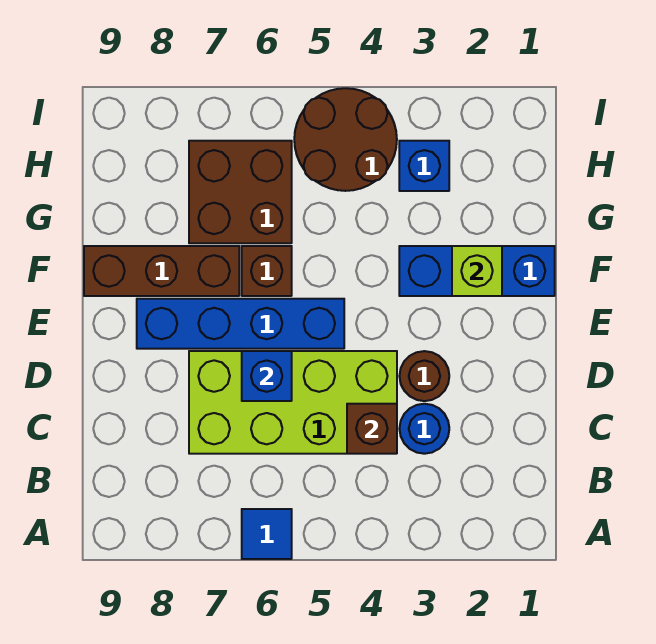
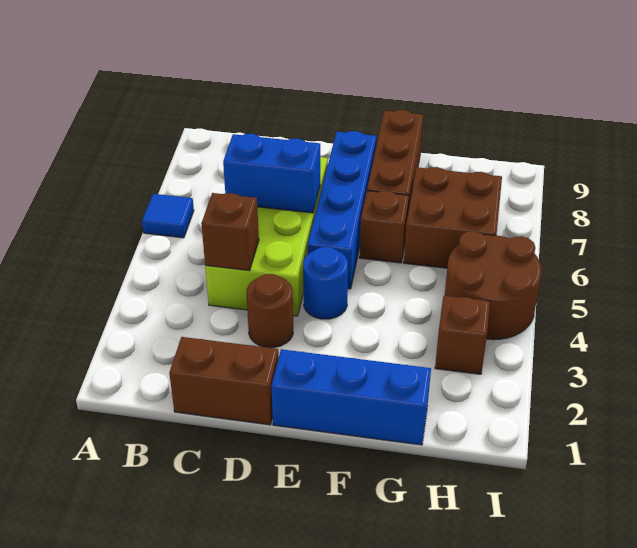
none -> brown 1x2 brick [169,337,279,425]
blue 1x1 round brick [399,404,449,454] -> blue 1x1 round brick moved to [303,247,348,319]
blue 1x1 brick [242,351,292,401] -> blue 1x2 brick [223,134,320,213]
blue 1x3 brick [399,246,555,296] -> blue 1x3 brick turned to [271,349,431,445]
lime 1x1 brick [452,246,502,296] -> none
blue 1x1 brick [399,141,449,191] -> brown 1x1 brick [435,296,490,374]

